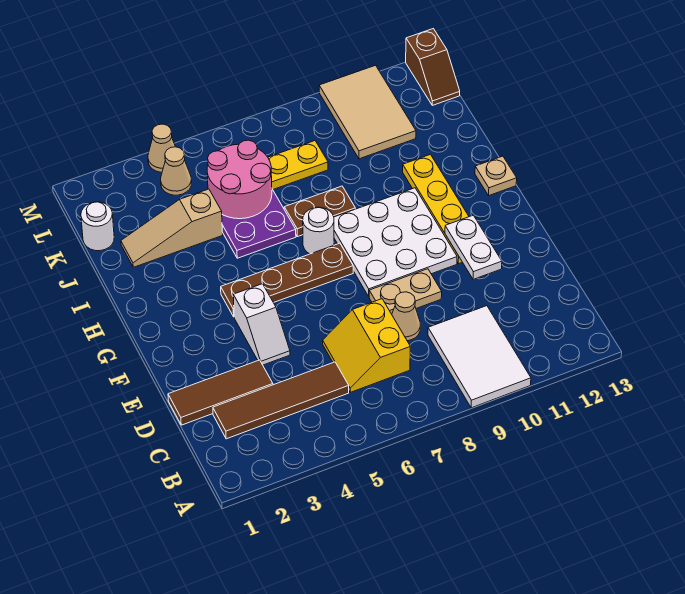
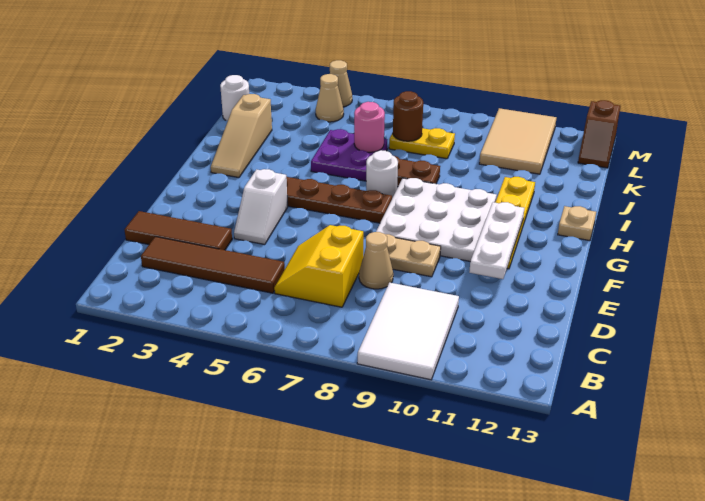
white 1x2 plate [445,215,502,279] -> white 1x3 plate [469,202,524,279]
tan 1x3 slope [121,189,223,267] -> tan 1x3 slope turned to [211,94,272,178]
pink 2x2 round brick [207,140,272,219] -> pink 1x1 round brick [354,102,385,152]
none -> brown 1x1 round brick [393,91,423,141]

